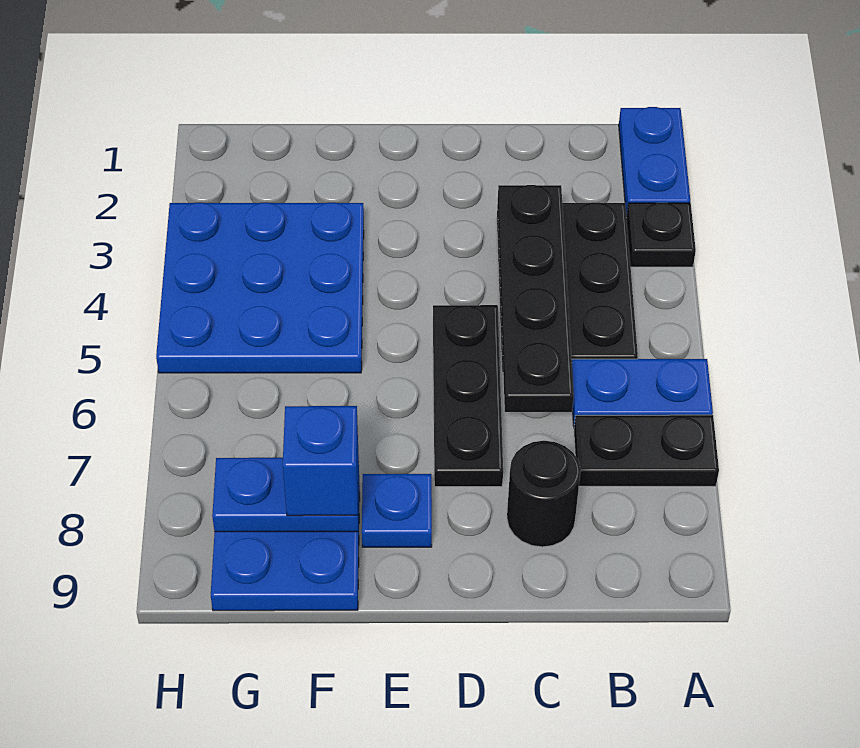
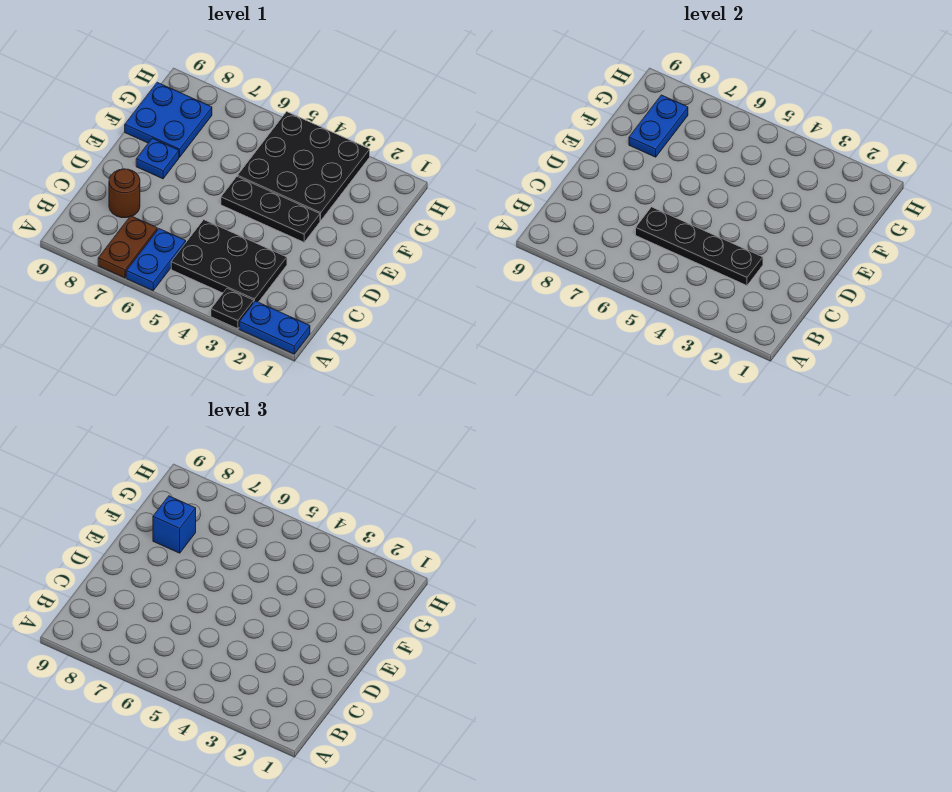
black 1x2 plate [574,415,719,486] -> brown 1x2 plate [98,216,157,278]
black 1x1 round brick [507,441,581,547] -> brown 1x1 round brick [109,169,140,218]
black 1x3 plate [433,305,503,487] -> black 1x3 plate moved to [221,176,320,242]
blue 3x3 plate [156,203,364,373] -> black 3x3 plate [238,112,370,221]

